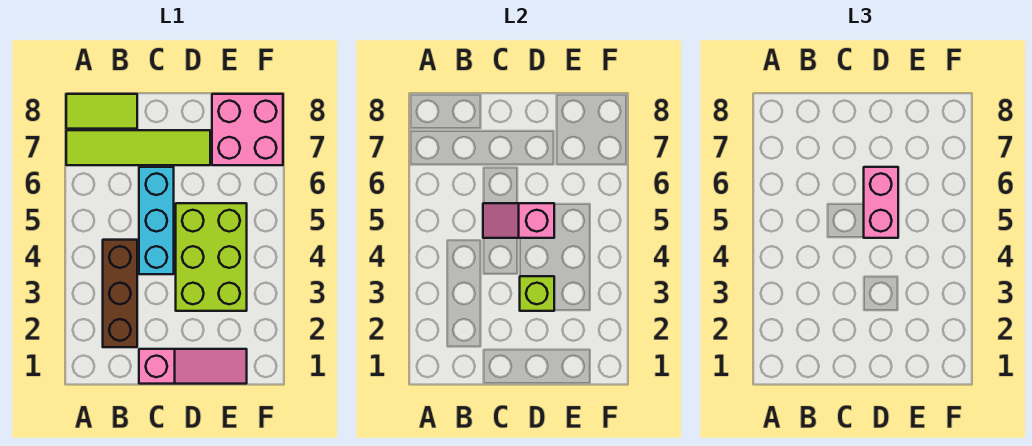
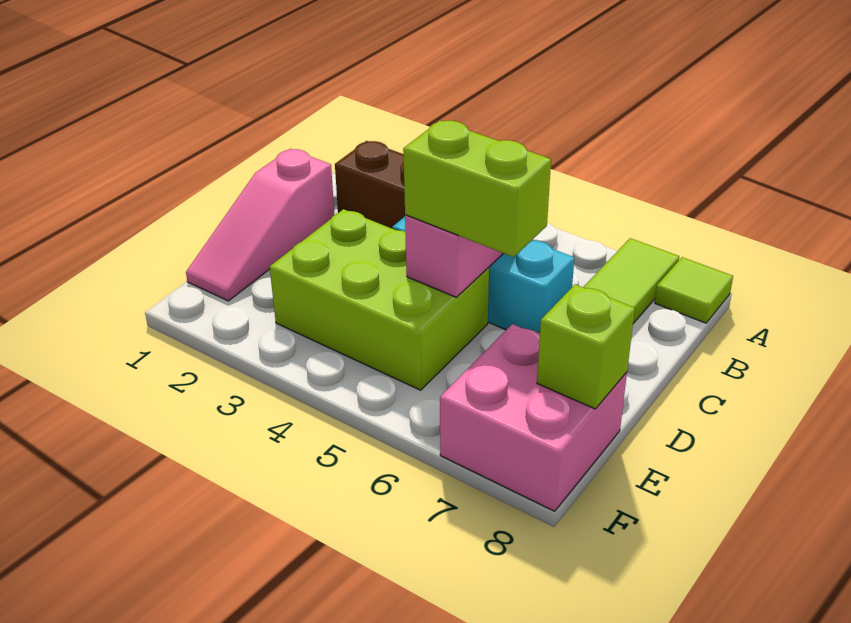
lime 1x2 tile [66,94,137,129] -> lime 1x1 tile [655,257,733,323]
lime 1x1 brick [520,276,554,311] -> lime 1x1 brick moved to [537,284,635,409]
pink 1x2 brick [864,167,898,238] -> lime 1x2 brick [403,121,551,257]

